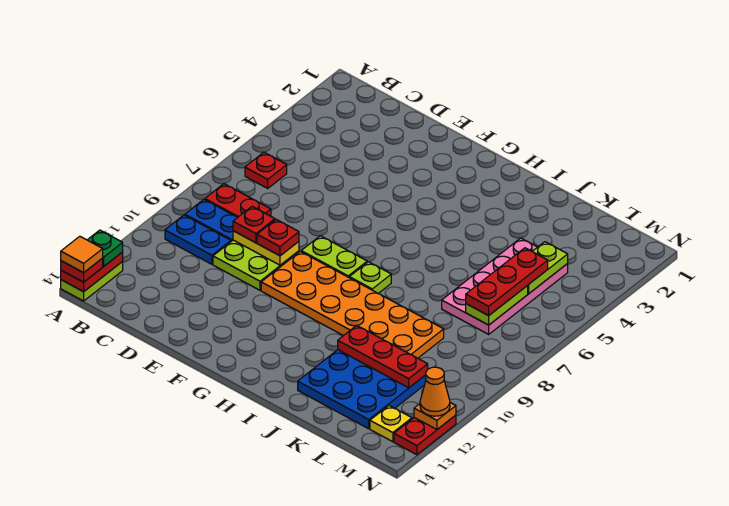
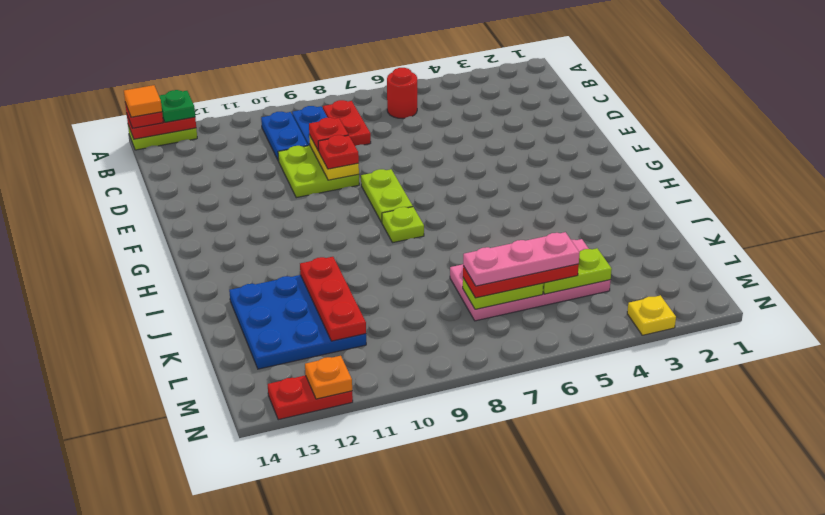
red 1x1 plate [245,152,287,188] -> red 1x1 round brick [387,68,417,119]
orange 2x6 plate [261,251,444,358] -> none
none -> pink 1x3 plate [463,232,580,286]
yellow 1x1 plate [370,406,412,442] -> yellow 1x1 plate moved to [627,295,676,335]
orange 1x1 cone [420,367,450,416] -> none

